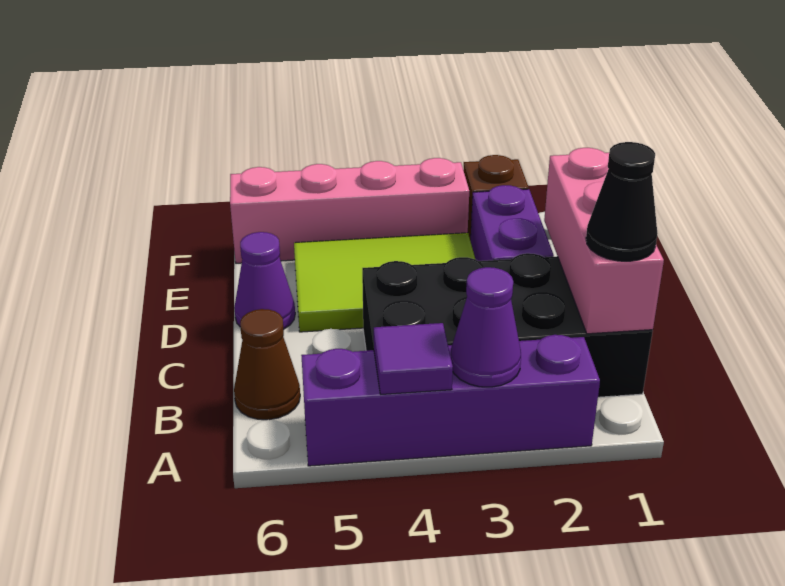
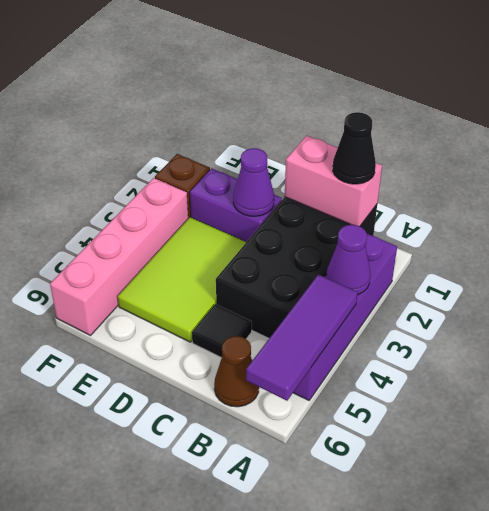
purple 1x1 tile [374,323,453,394] -> purple 1x3 tile [246,275,358,401]
pink 1x3 brick [544,148,664,334] -> pink 1x2 brick [285,136,382,226]
none -> black 1x1 tile [192,304,252,358]
purple 1x1 cone [234,232,295,329] -> purple 1x1 cone moved to [233,148,274,216]

